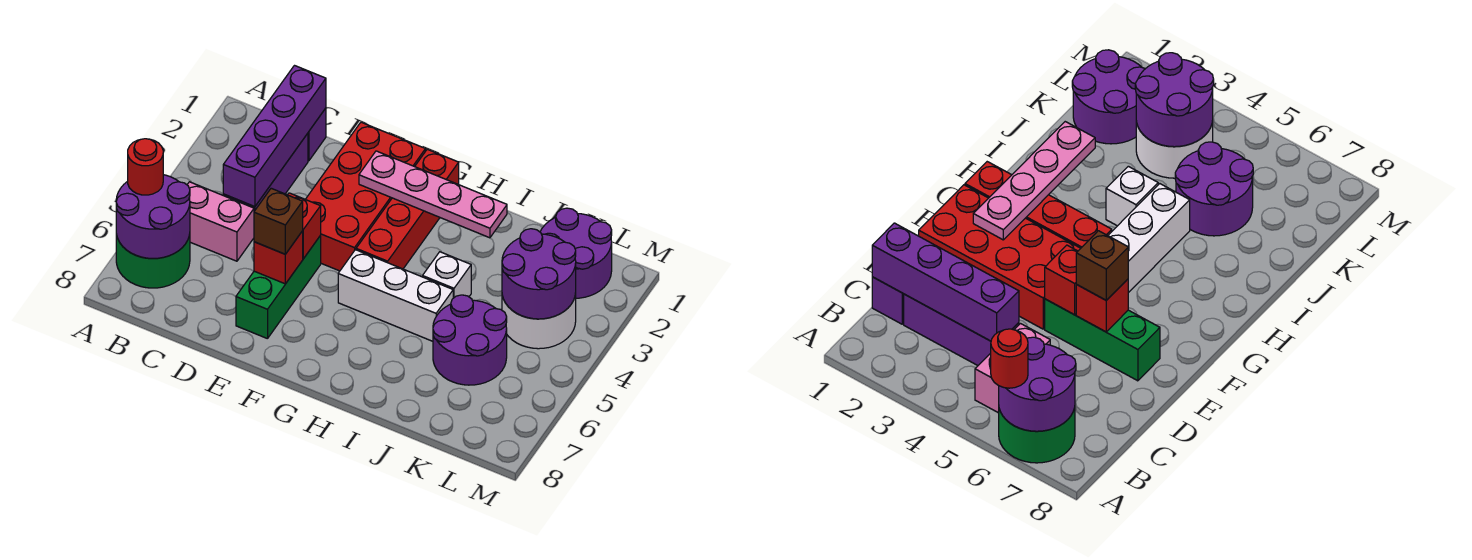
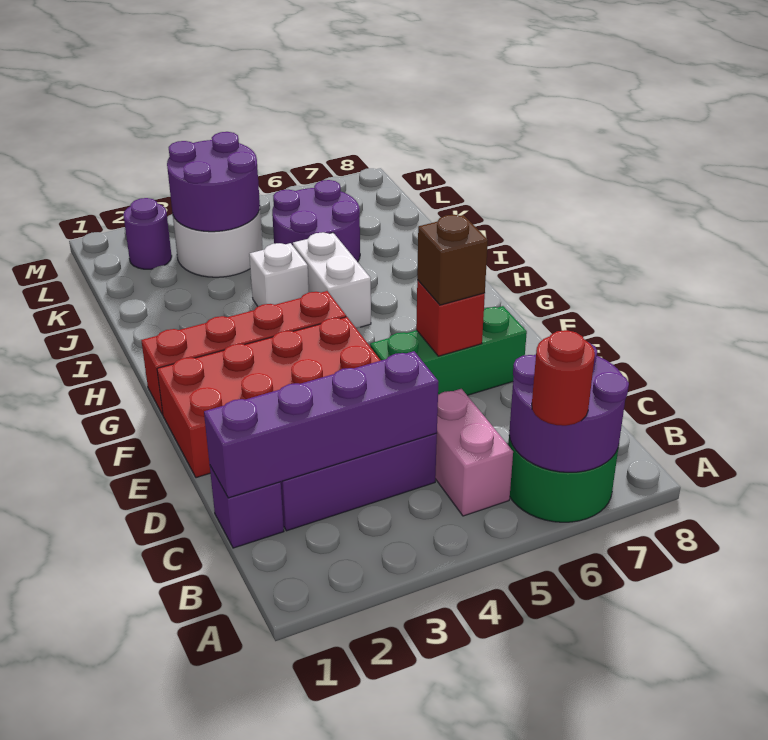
red 1x1 brick [288,193,321,259] -> none
pink 1x4 plate [359,151,507,238] -> none
white 1x3 brick [338,250,453,341] -> white 1x2 brick [293,232,371,328]
purple 2x2 round brick [540,208,612,298] -> purple 1x1 round brick [123,198,172,269]

